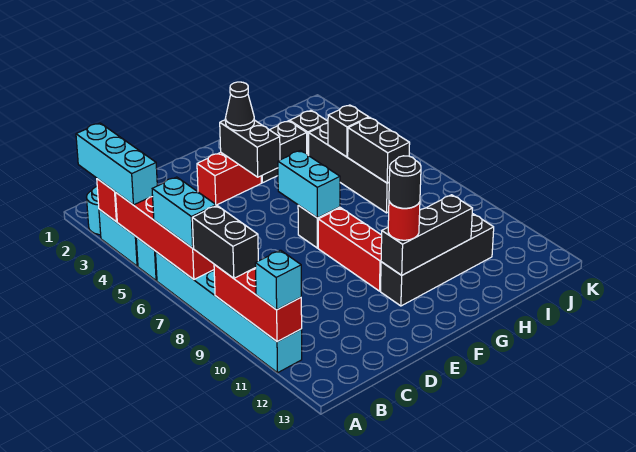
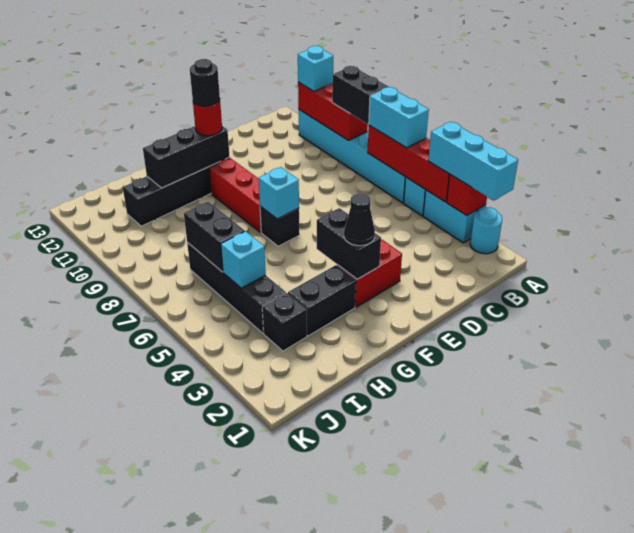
cyan 1x2 brick [278,151,340,218] -> cyan 1x1 brick [259,167,299,219]
black 1x1 brick [328,105,369,157] -> cyan 1x1 brick [221,231,266,288]

